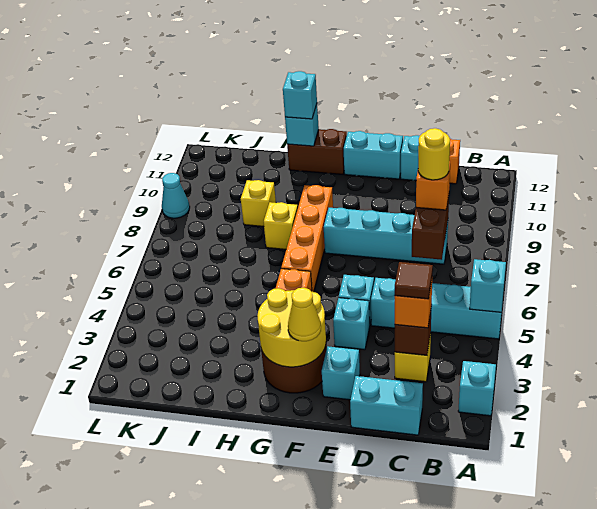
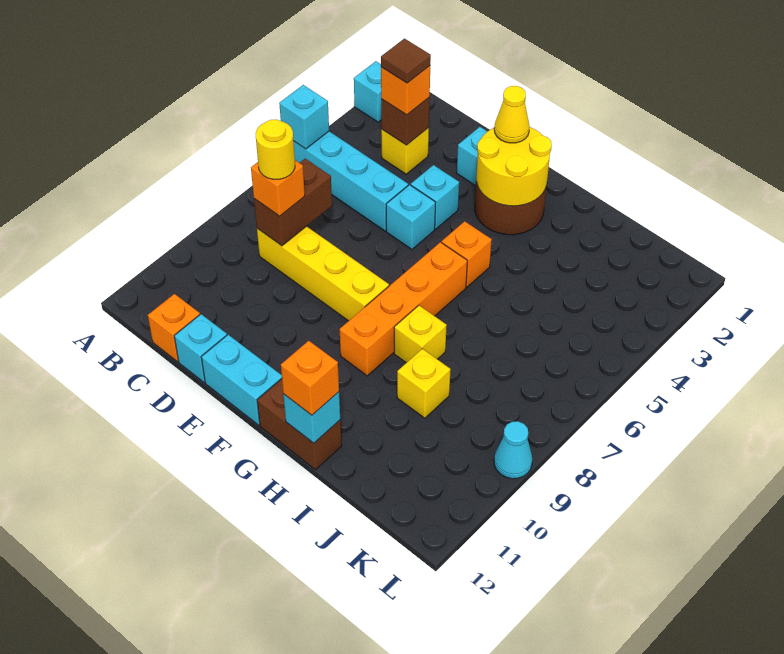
cyan 1x2 brick [350,376,423,435] -> none
cyan 1x4 brick [324,208,448,264] -> yellow 1x4 brick [257,226,389,321]
cyan 1x1 brick [283,71,317,119] -> orange 1x1 brick [281,341,339,415]

